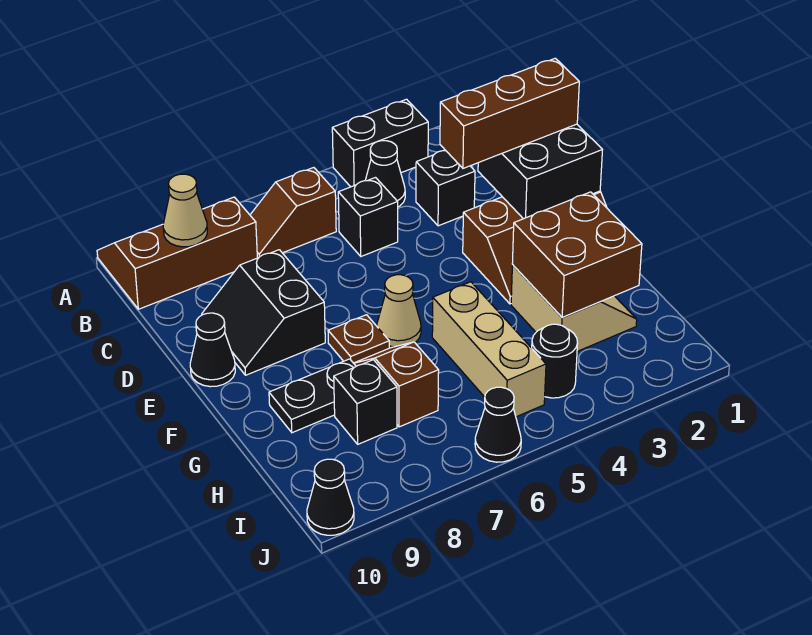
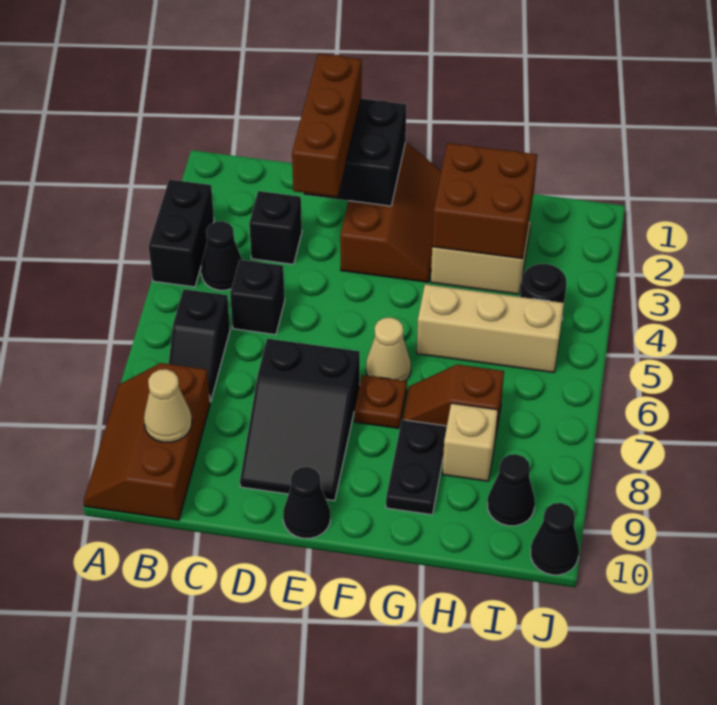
brown 1x2 slope [250,168,336,258] -> black 1x2 slope [169,289,230,402]
black 2x2 slope [202,250,325,375] -> black 2x3 slope [240,339,360,501]
black 1x1 brick [334,360,397,444] -> tan 1x1 brick [442,403,498,481]
black 1x1 cone [475,387,521,462] -> black 1x1 cone moved to [487,454,535,526]

